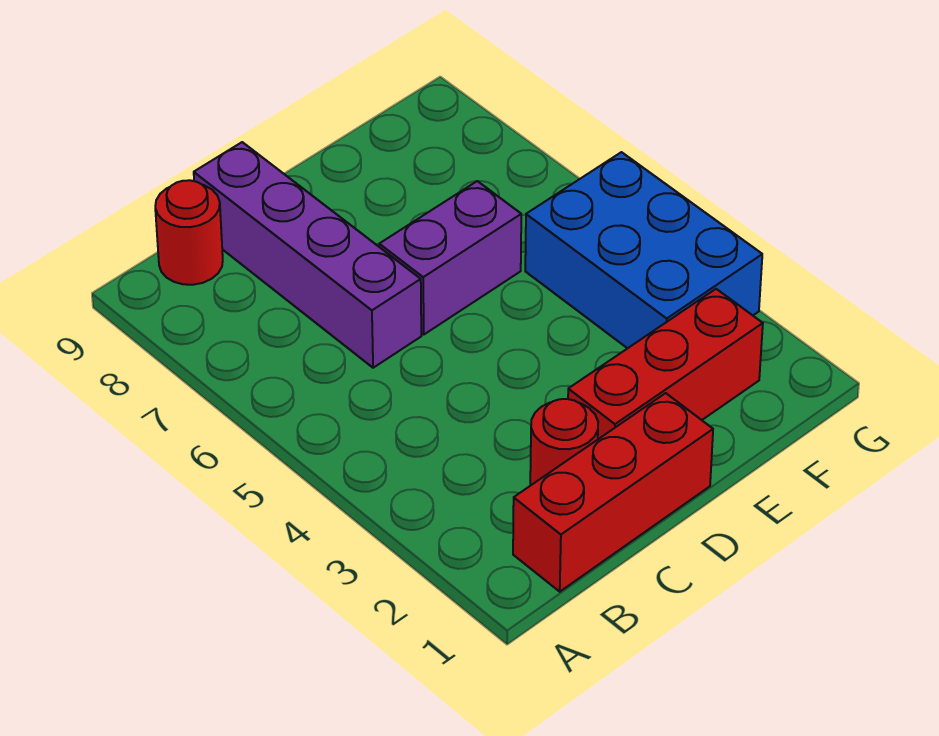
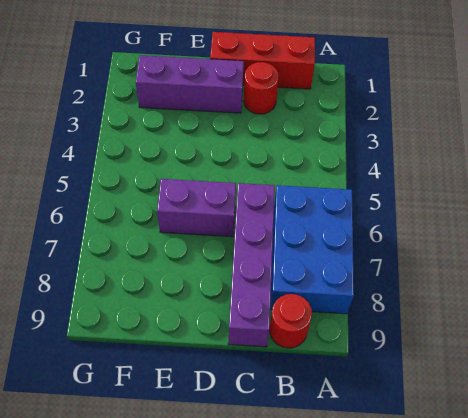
red 1x3 brick [568,289,763,439] -> purple 1x3 brick [136,55,244,113]
blue 2x3 brick [525,152,762,348] -> blue 2x3 brick moved to [270,185,354,314]

